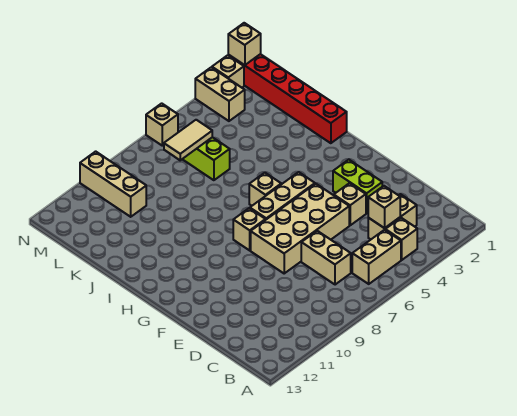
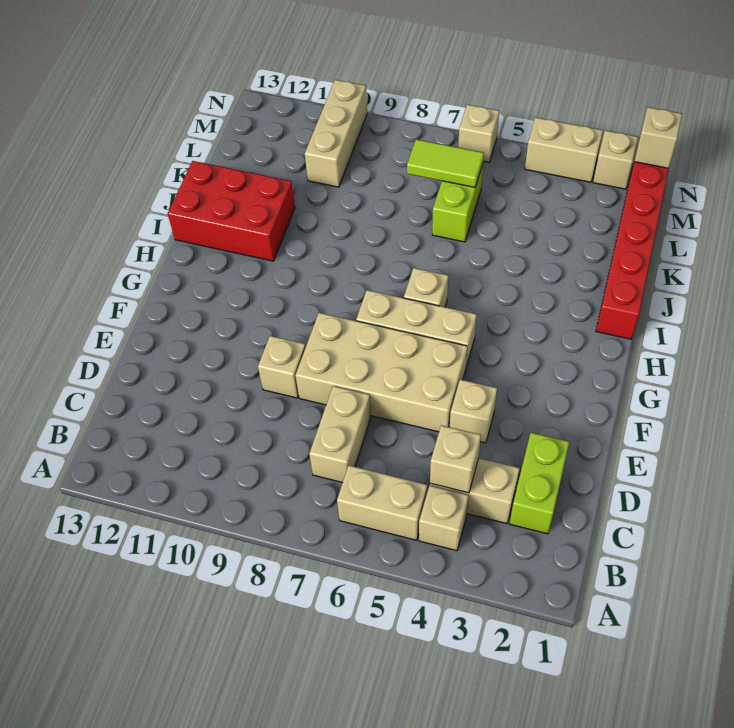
lime 1x2 brick [333,160,382,213] -> lime 1x2 brick moved to [510,433,569,534]
tan 1x1 brick [233,208,265,250] -> tan 1x1 brick moved to [258,336,306,398]
none -> red 2x3 brick [168,161,295,261]
tan 1x2 tile [164,120,212,160] -> lime 1x2 tile [407,139,484,187]
tan 1x2 brick [195,67,245,121] -> tan 1x2 brick turned to [525,117,603,182]

